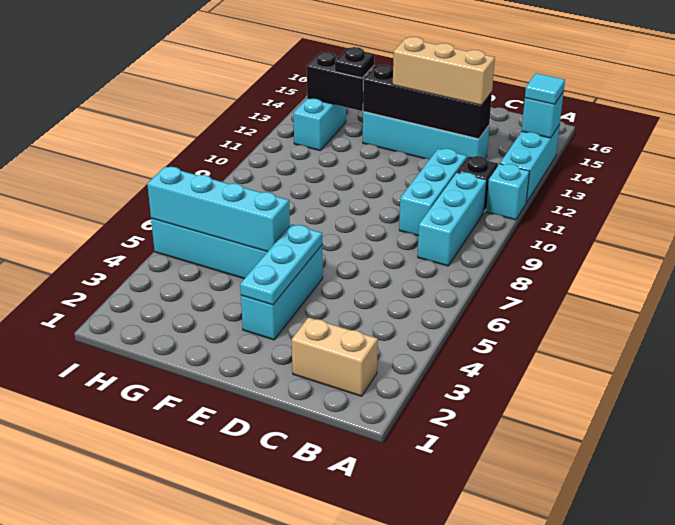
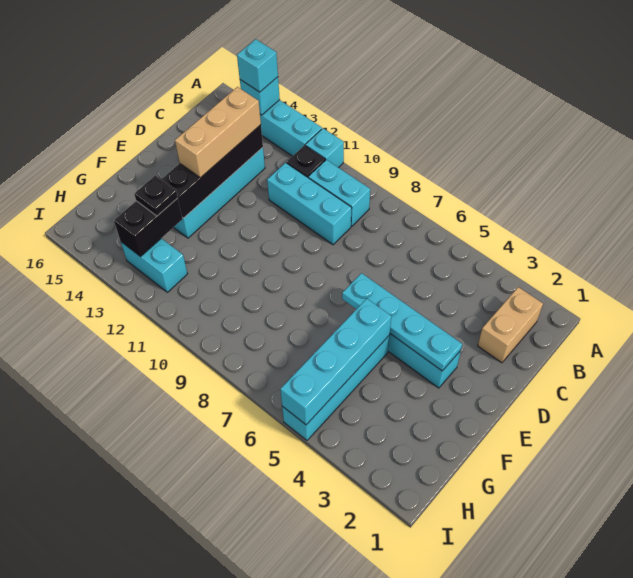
cyan 1x1 tile [525,73,565,104] -> cyan 1x1 brick [237,39,278,92]
cyan 1x3 brick [418,173,487,266] -> cyan 1x2 brick [308,160,370,226]
cyan 1x3 plate [240,224,322,305] -> cyan 1x4 plate [342,273,462,371]

